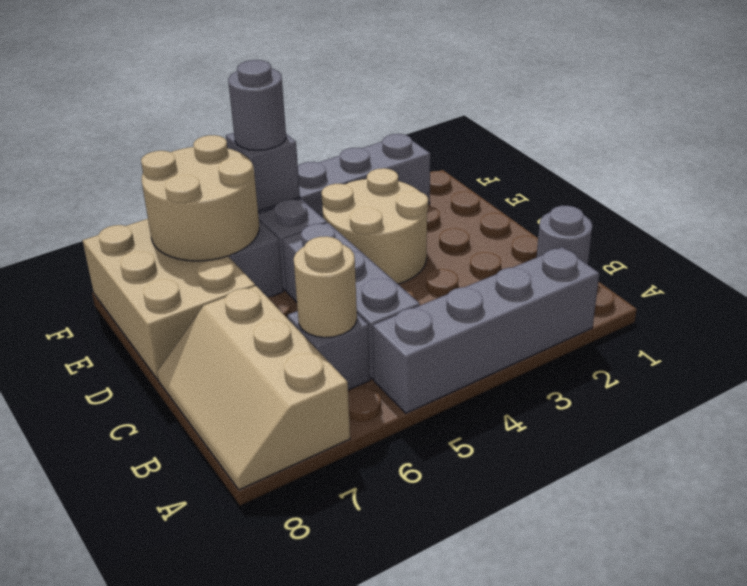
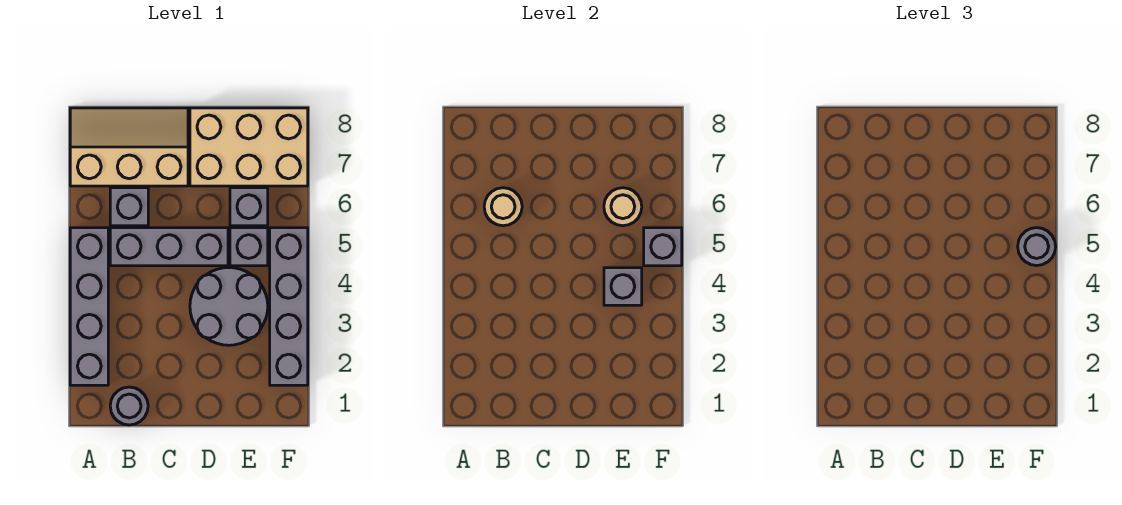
tan 2x2 round brick [321,168,428,284] -> grey 2x2 round brick [190,268,268,345]
none -> grey 1x1 brick [604,268,642,305]
tan 2x2 round brick [141,135,259,261] -> tan 1x1 round brick [604,188,642,226]

